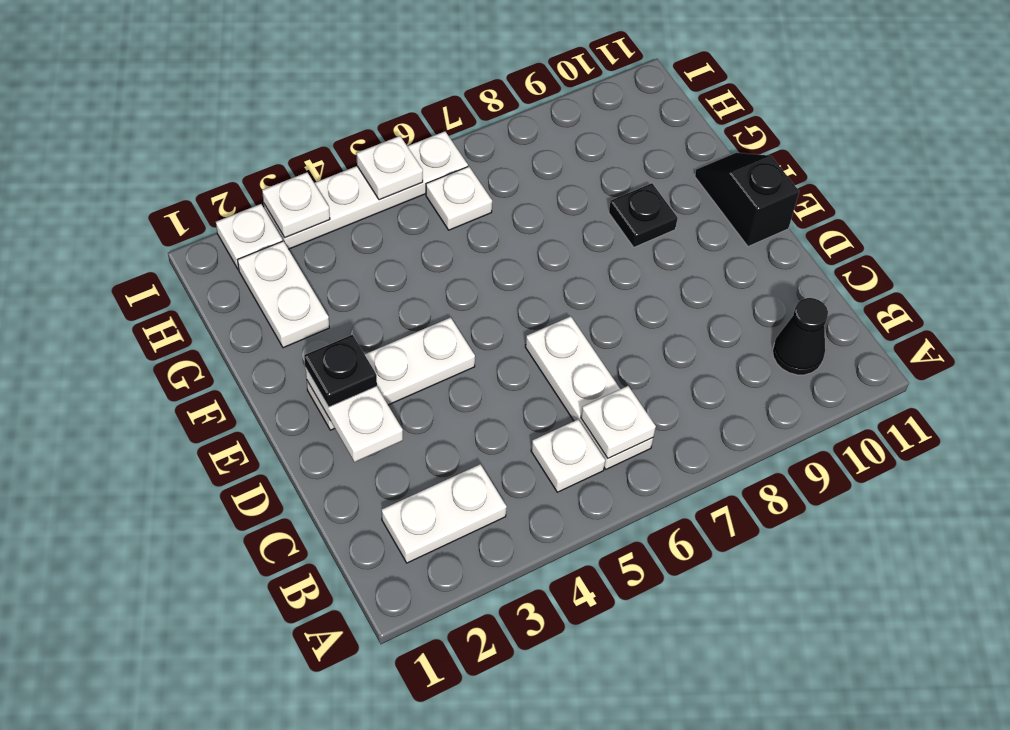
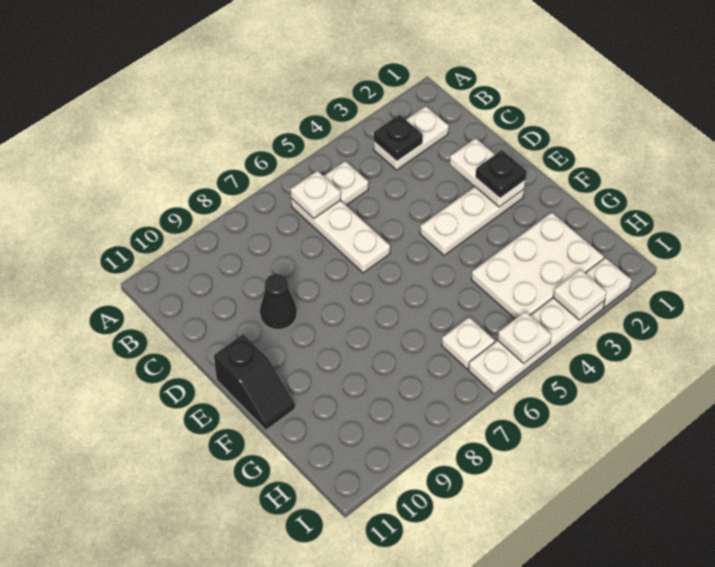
black 1x1 cone [773,298,828,375] -> black 1x1 cone moved to [260,274,297,329]
black 1x1 plate [609,183,678,247] -> black 1x1 plate moved to [374,115,423,161]
white 1x2 plate [238,241,329,348] -> white 2x3 plate [471,212,604,319]

